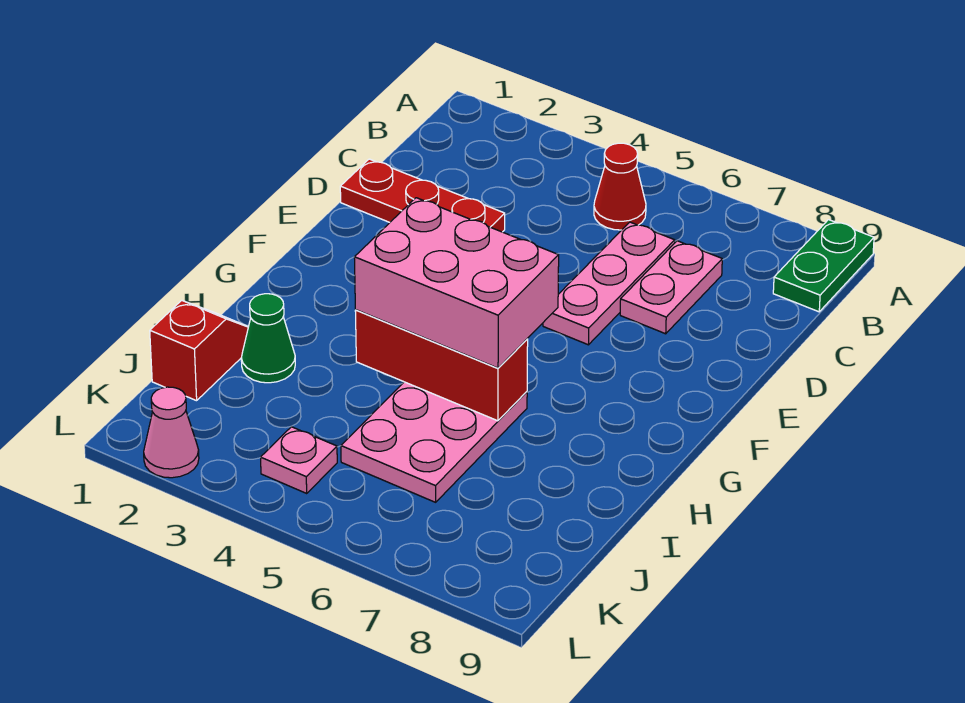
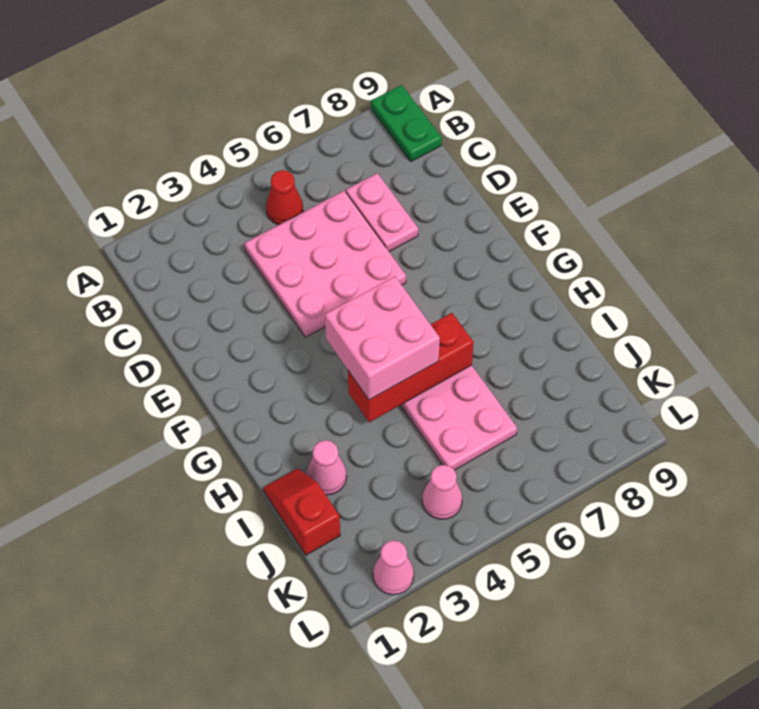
pink 1x3 plate [543,222,675,345] -> pink 3x3 plate [245,191,406,337]
red 1x3 plate [340,159,505,232] -> none
pink 2x3 brick [354,198,559,368] -> pink 2x2 brick [325,276,440,400]
green 1x1 cone [241,294,295,383] -> pink 1x1 cone [307,440,347,495]
pink 1x1 plate [261,427,337,493] -> pink 1x1 cone [422,465,462,519]

